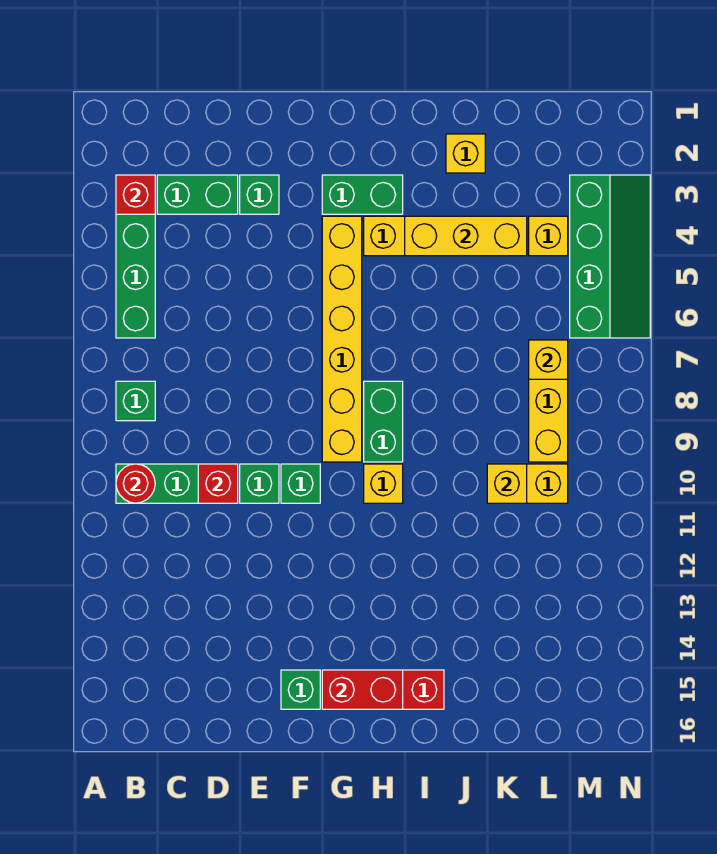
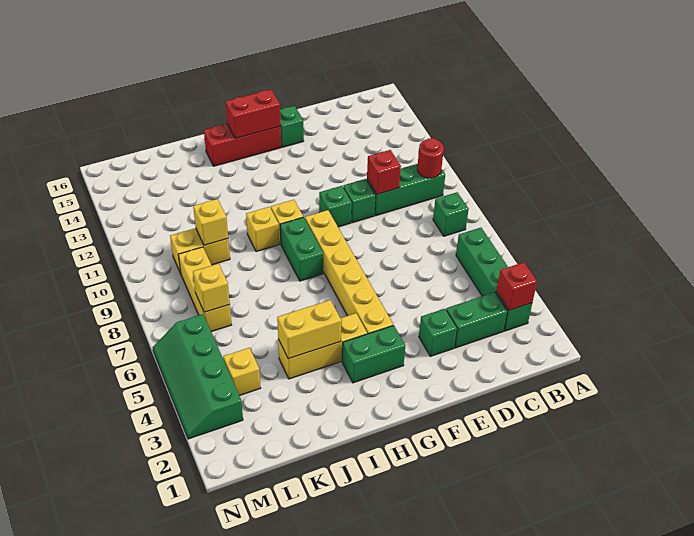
yellow 1x3 brick [405,216,527,256] -> yellow 1x2 brick [277,300,341,359]
yellow 1x1 brick [446,134,485,173] -> yellow 1x1 brick moved to [246,207,279,252]

